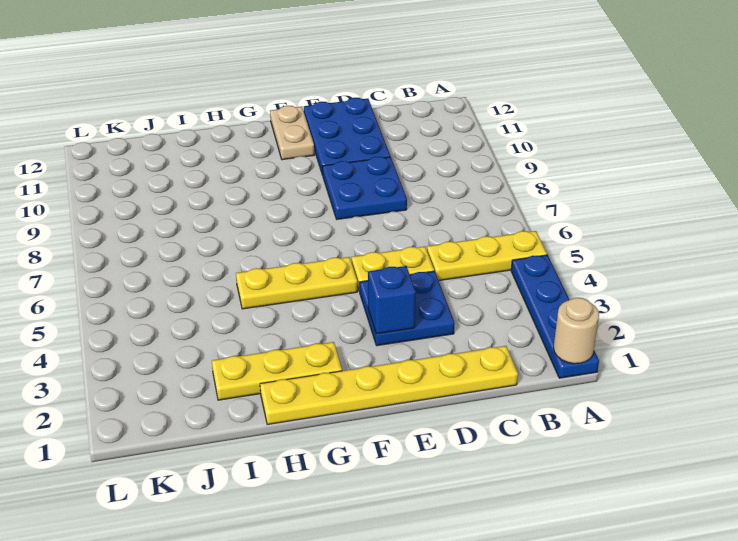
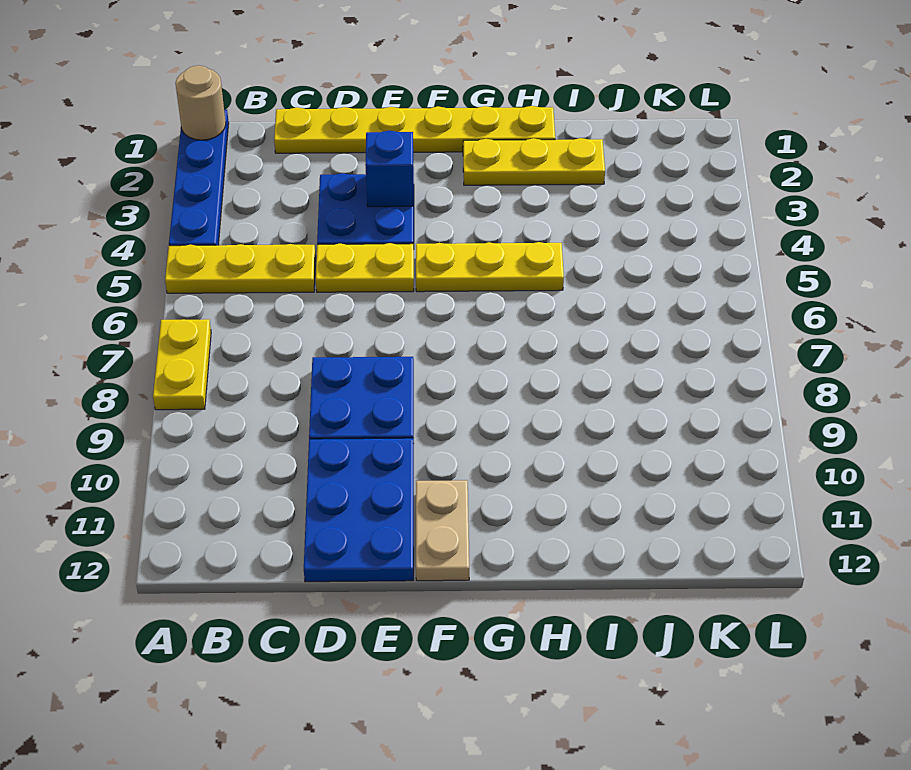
none -> yellow 1x2 plate [153,319,211,410]

